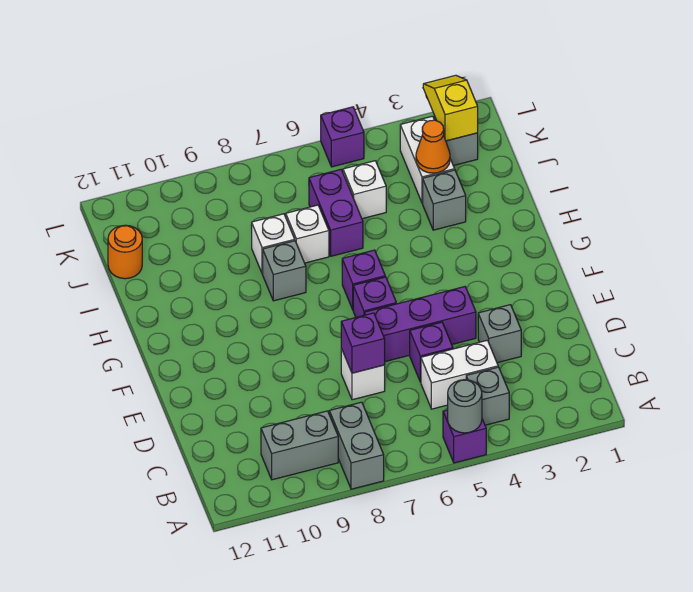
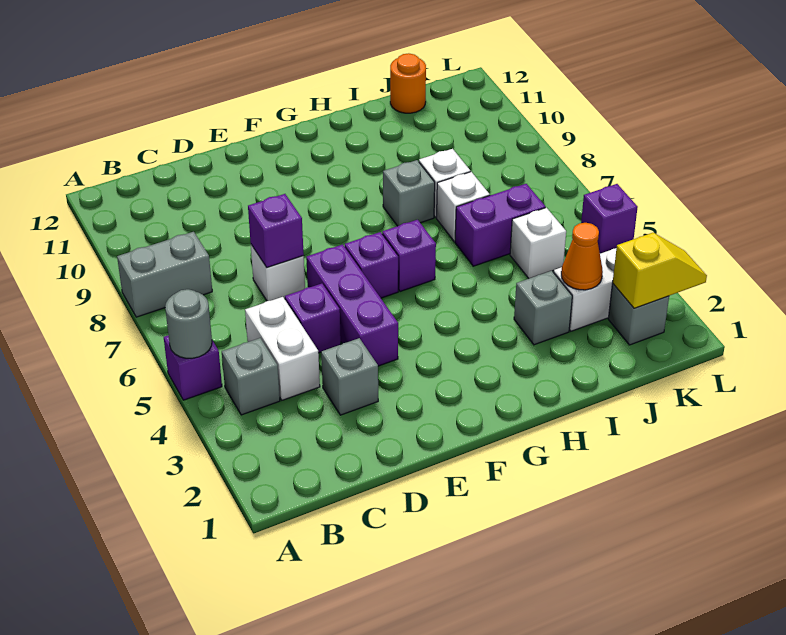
grey 1x2 brick [261,411,338,480] -> none

